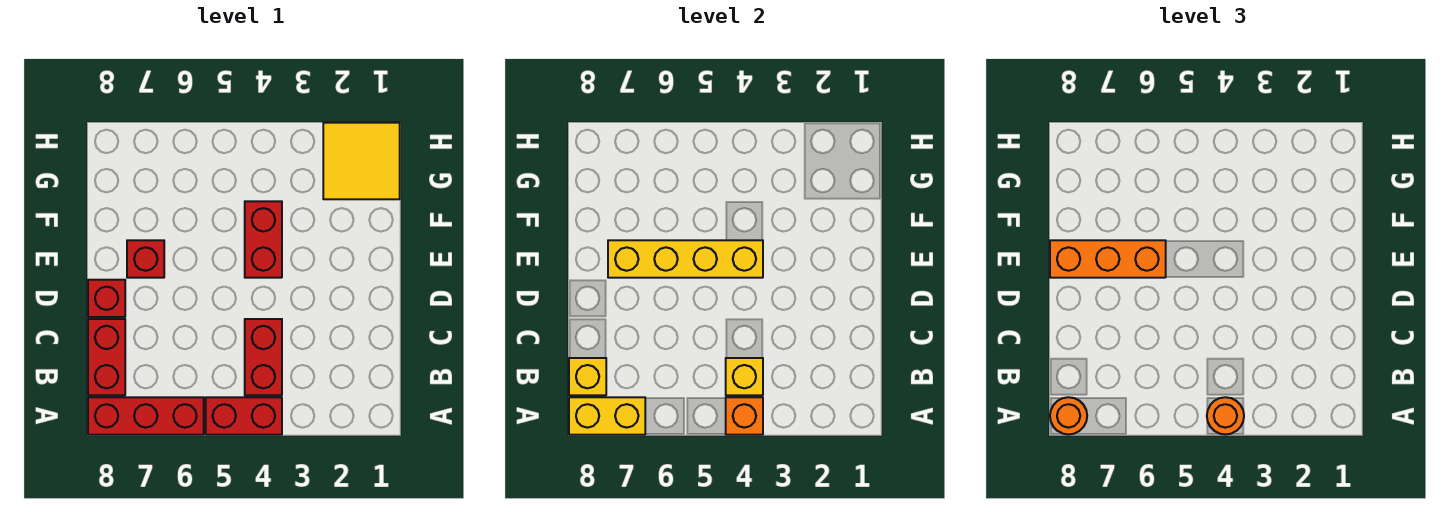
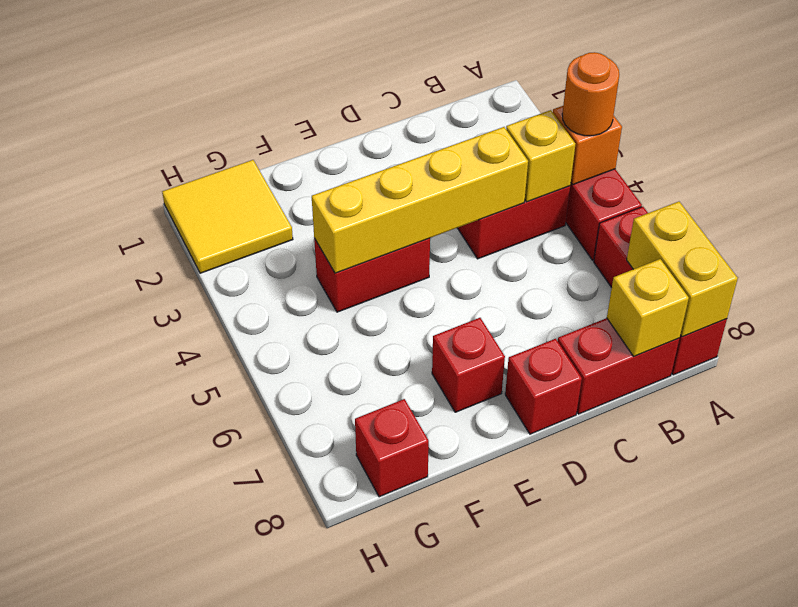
orange 1x1 round brick [1050,397,1087,435] -> none
yellow 1x4 brick [608,240,763,278] -> yellow 1x4 brick turned to [312,127,528,273]
orange 1x3 brick [1050,240,1166,278] -> none
none -> red 1x1 brick [355,399,429,497]

